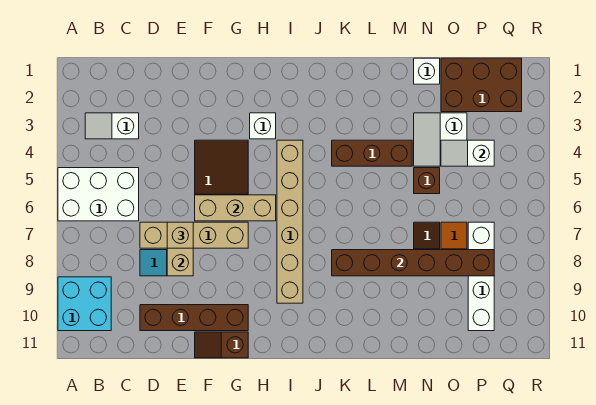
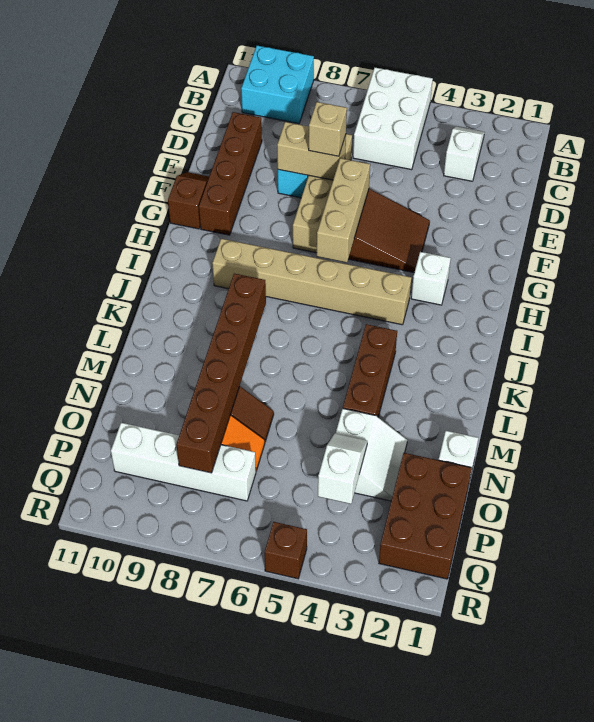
white 2x2 slope [414,113,467,166] -> white 2x2 slope turned to [335,408,407,501]
brown 1x1 brick [414,168,440,194] -> brown 1x1 brick moved to [264,522,307,579]

